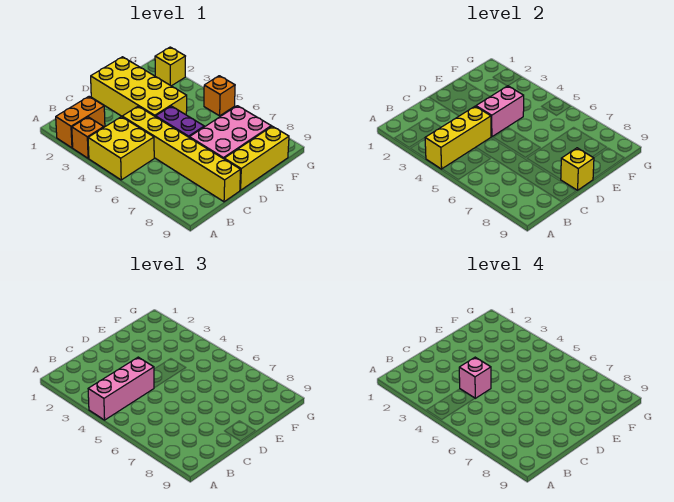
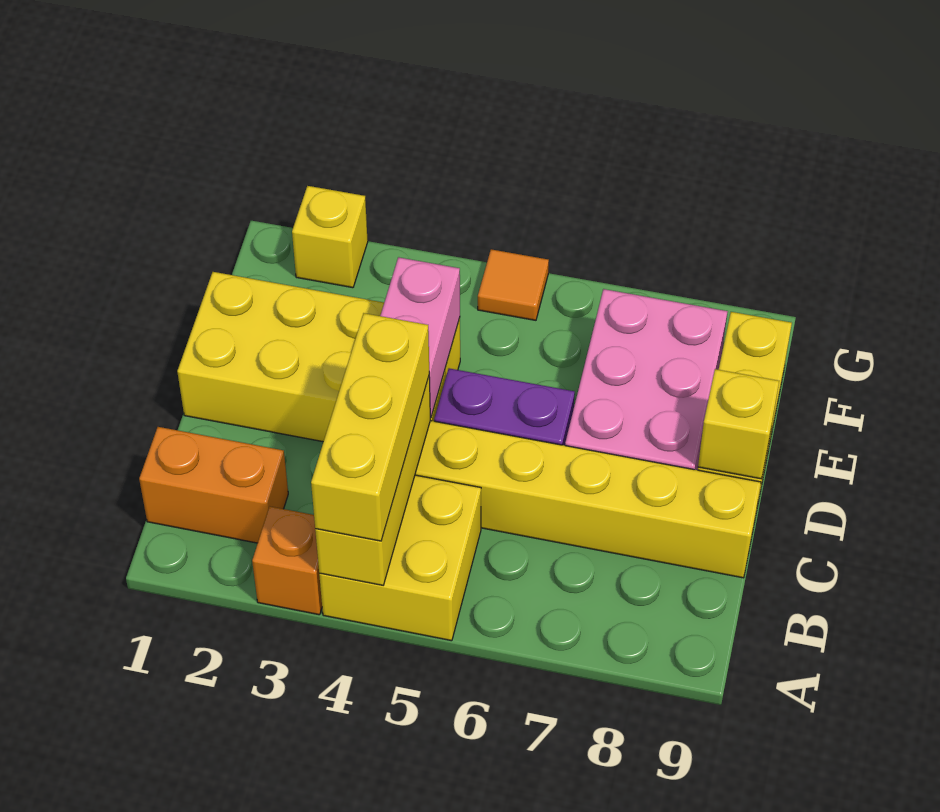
orange 1x2 brick [56,97,105,148] -> orange 1x2 brick turned to [139,427,288,543]
pink 1x3 brick [88,357,154,420] -> yellow 1x3 brick [311,313,429,541]
pink 1x1 brick [459,357,491,398] -> none
orange 1x1 brick [204,76,235,116] -> orange 1x1 tile [478,249,549,320]

